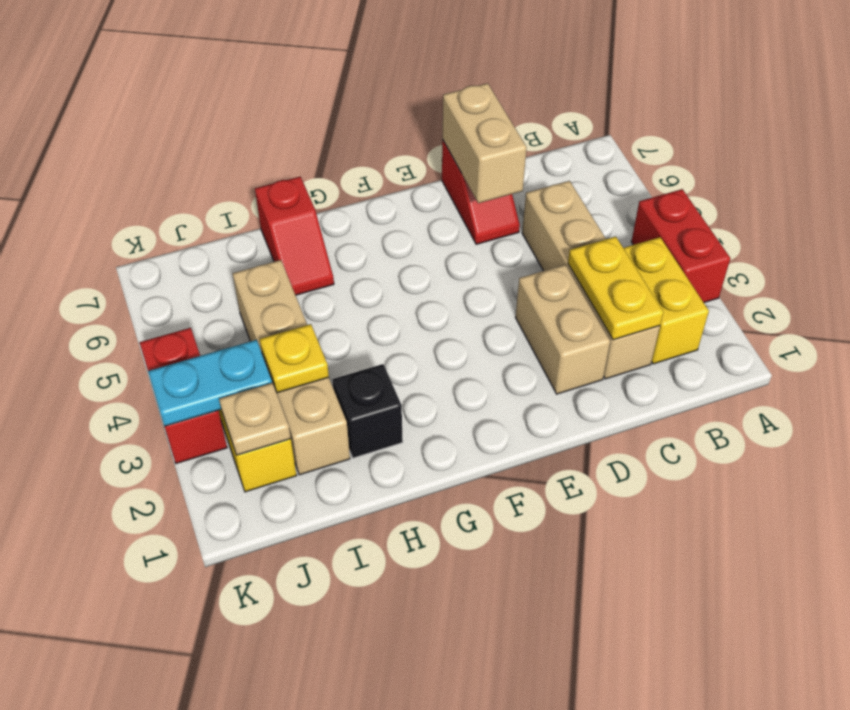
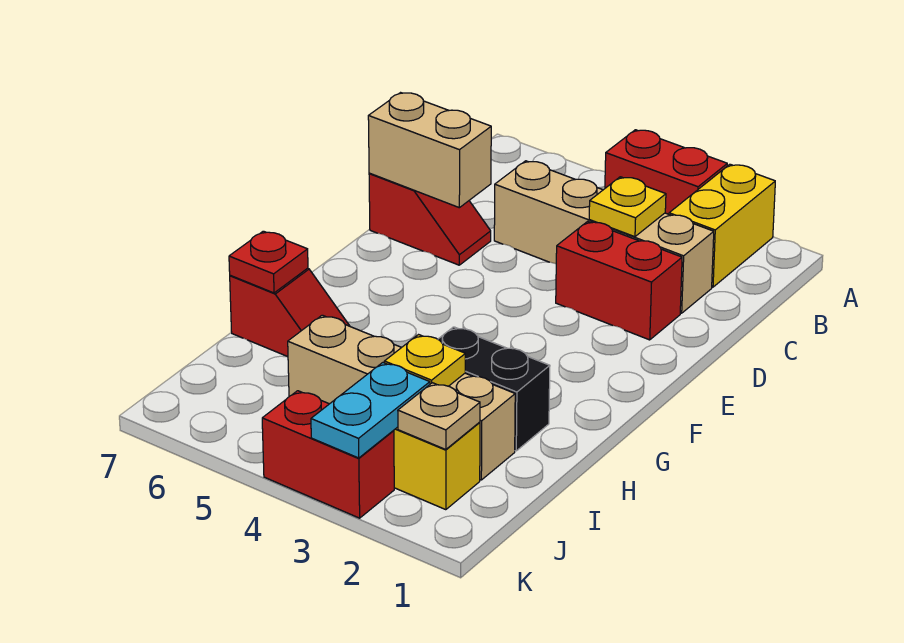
yellow 1x2 brick [624,237,709,364] -> yellow 1x2 brick turned to [669,164,775,287]
yellow 1x2 plate [568,237,663,340] -> yellow 1x1 plate [589,177,666,237]
tan 1x2 brick [516,265,610,394] -> red 1x2 brick [556,221,682,340]
black 1x1 brick [332,364,403,458] -> black 1x2 brick [438,327,550,451]
none -> red 1x1 plate [229,231,308,293]

